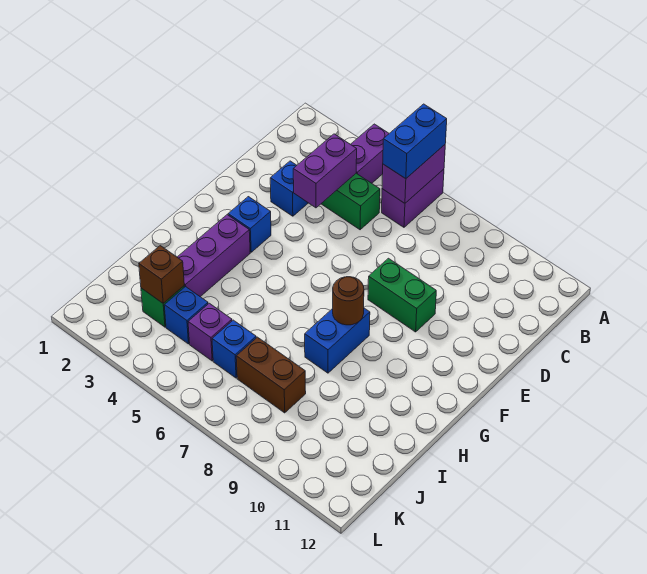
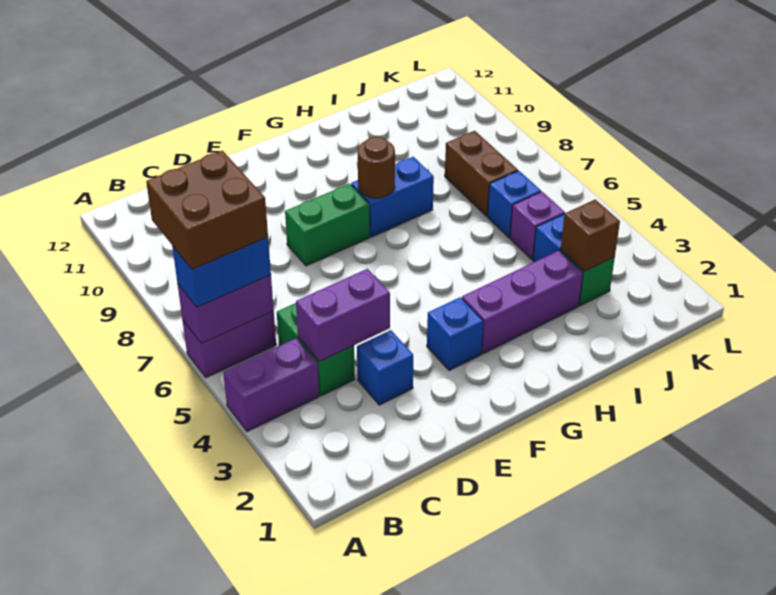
none -> brown 2x2 brick [146,151,268,269]
green 1x2 brick [368,258,436,332] -> green 1x2 brick turned to [285,184,370,266]

